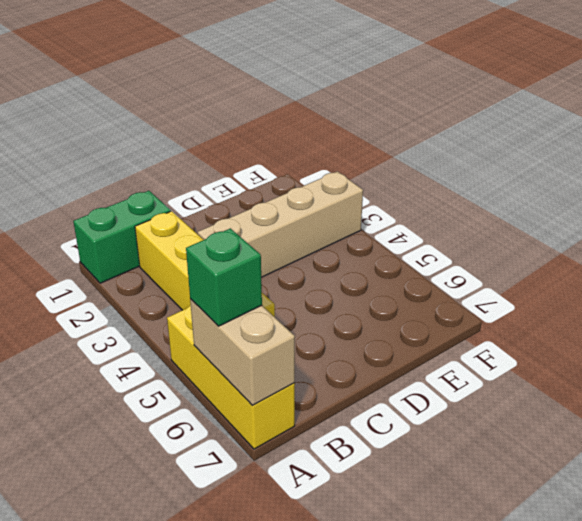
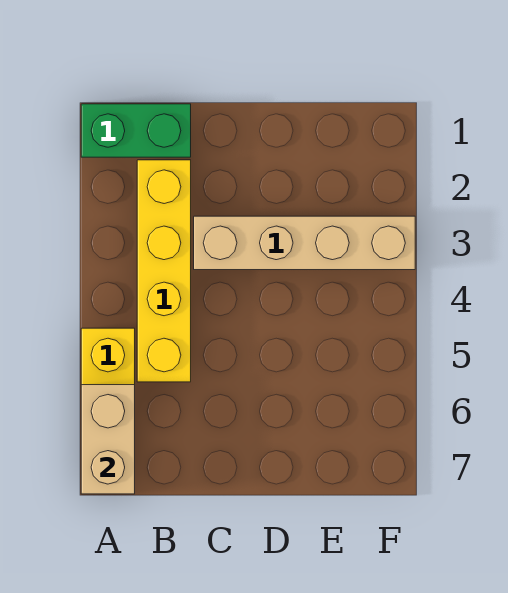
green 1x1 brick [186,228,262,326] -> none

